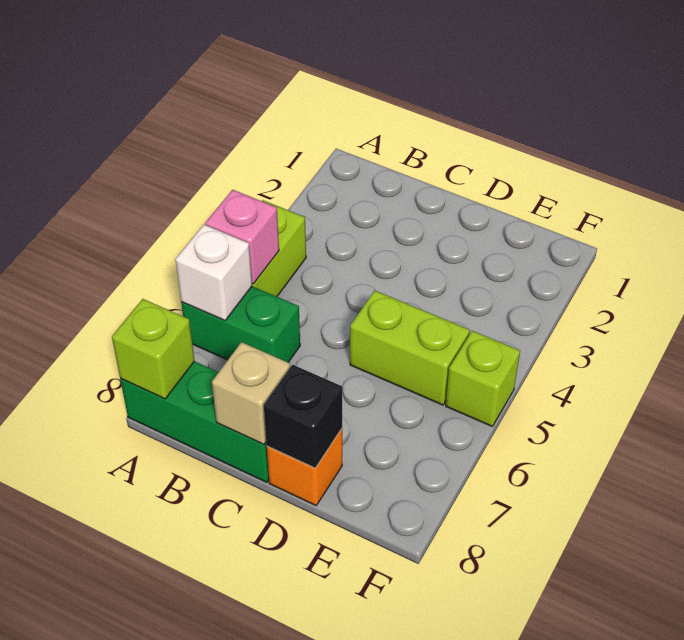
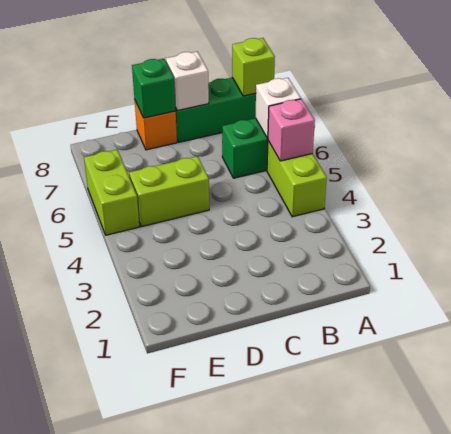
tan 1x1 brick [212,342,290,444] -> white 1x1 brick [166,52,209,111]
black 1x1 brick [264,365,342,468] -> green 1x1 brick [132,59,176,118]
lime 1x1 brick [446,331,520,427] -> lime 1x2 brick [84,150,139,235]

